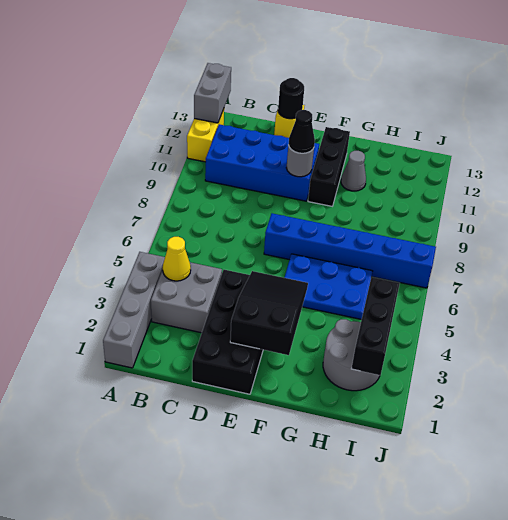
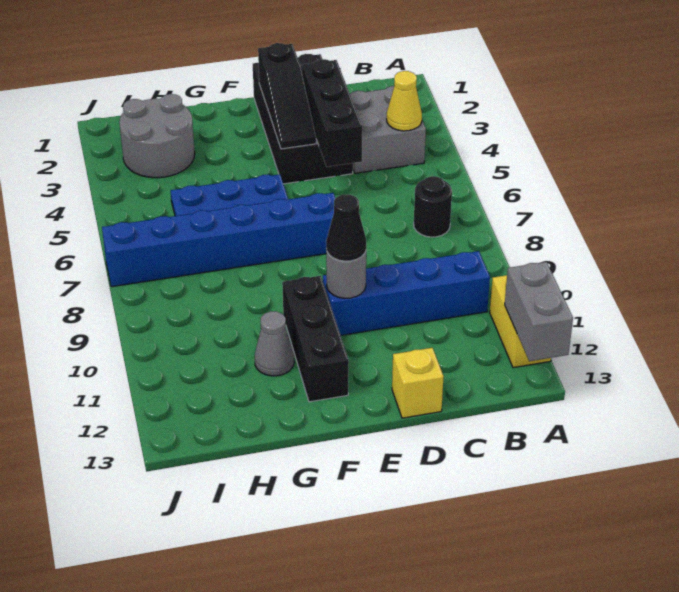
grey 1x4 brick [103,252,165,368] -> none
blue 2x4 brick [205,124,319,201] -> blue 1x4 brick [323,251,490,335]
black 1x1 round brick [278,78,304,119] -> black 1x1 round brick moved to [414,176,452,237]
black 2x3 slope [230,271,308,355] -> black 1x3 slope [258,43,316,149]
black 1x3 brick [351,277,400,375] -> black 1x3 brick moved to [302,59,362,167]

